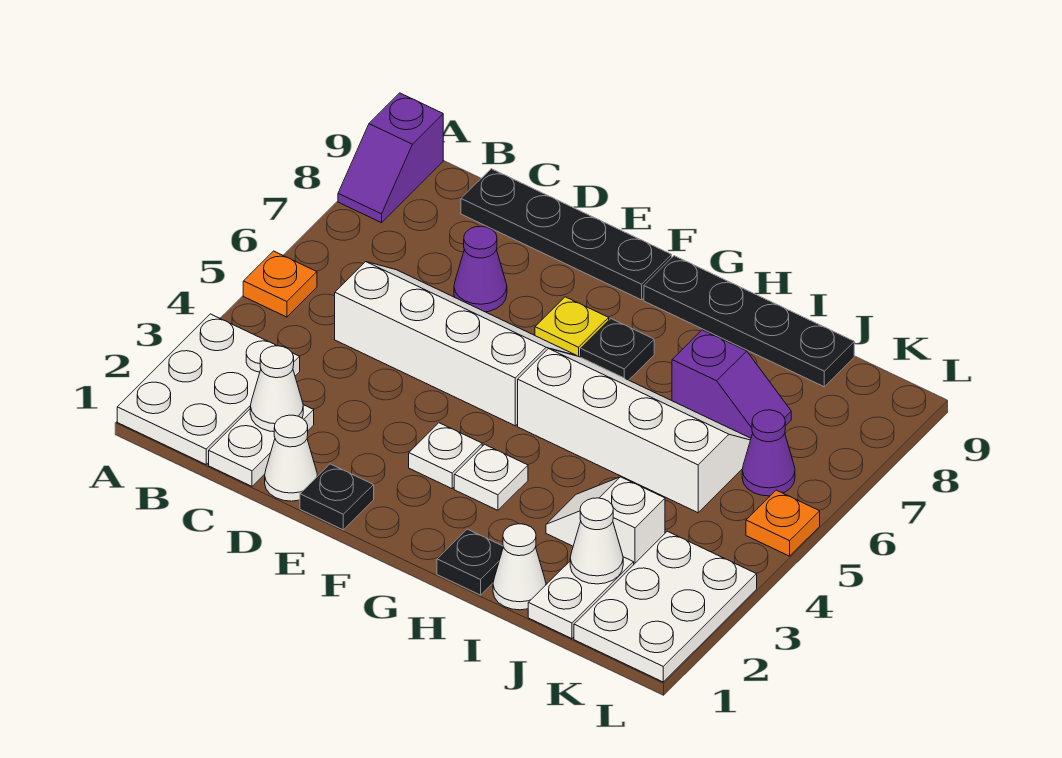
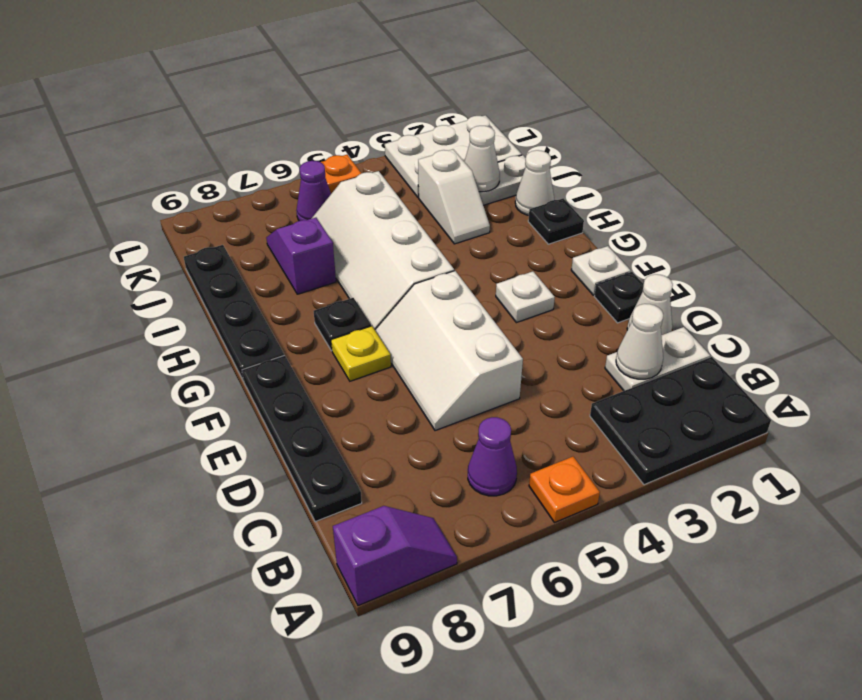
white 2x3 plate [117,314,300,464] -> black 2x3 plate [590,357,771,485]
white 2x4 slope [335,262,576,426] -> white 2x3 slope [375,271,523,431]
purple 1x1 cone [454,226,507,312] -> purple 1x1 cone moved to [468,417,517,496]
white 1x1 plate [454,444,528,510] -> white 1x1 plate moved to [571,246,631,295]

